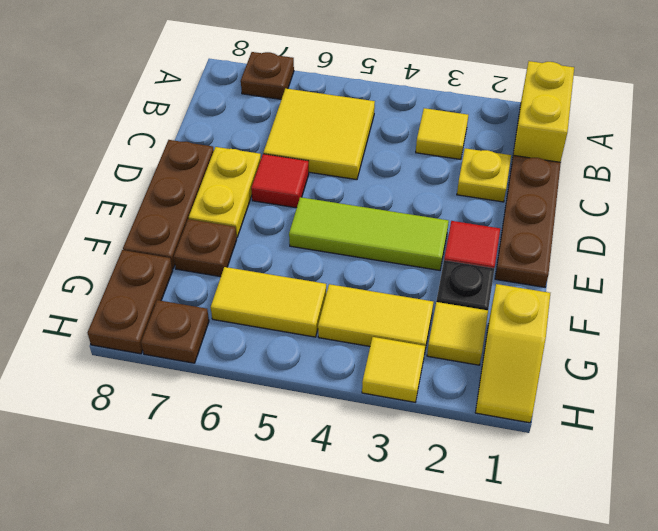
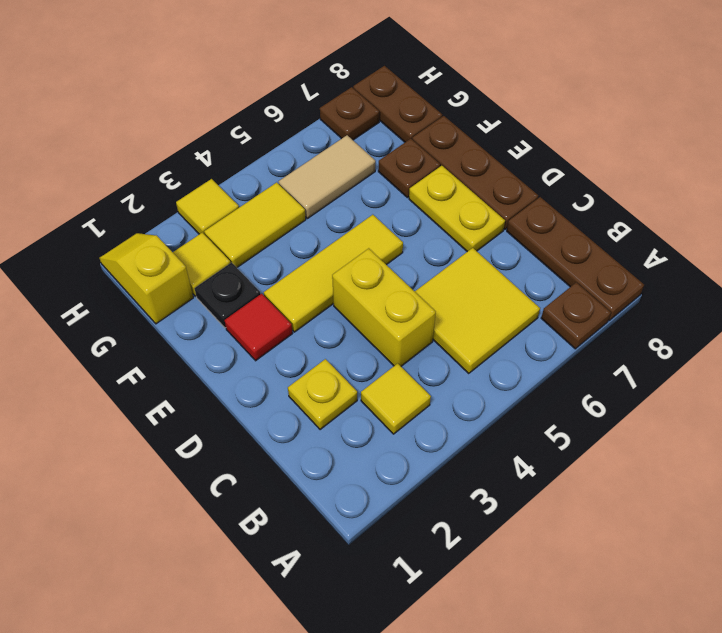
yellow 1x2 brick [512,61,574,162] -> yellow 1x2 brick moved to [332,248,436,366]
brown 1x3 plate [495,156,561,287] -> brown 1x3 plate moved to [507,197,644,320]
red 1x1 tile [251,154,309,208] -> none
lime 1x3 tile [289,197,449,270] -> yellow 1x3 tile [264,215,403,332]
yellow 1x2 tile [211,267,326,337] -> tan 1x2 tile [279,135,376,219]

